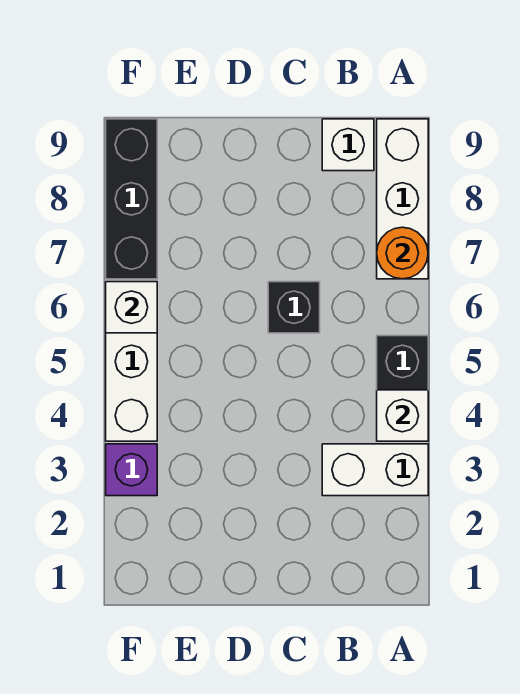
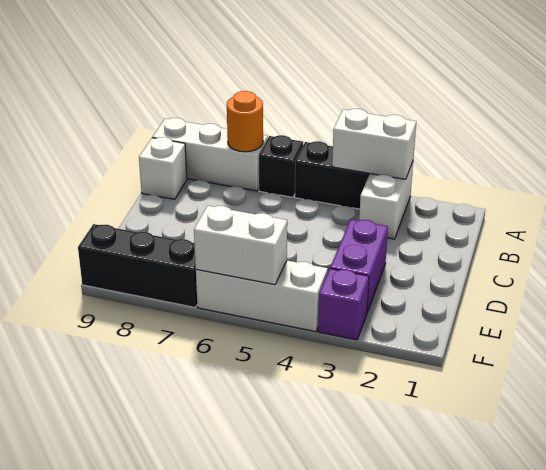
white 1x1 brick [377,390,428,441] -> white 1x2 brick [332,109,416,179]
black 1x1 brick [268,282,320,333] -> black 1x1 brick moved to [259,135,303,197]
none -> purple 1x2 brick [330,220,388,312]
white 1x1 brick [106,282,157,333] -> white 1x2 brick [194,206,287,285]

